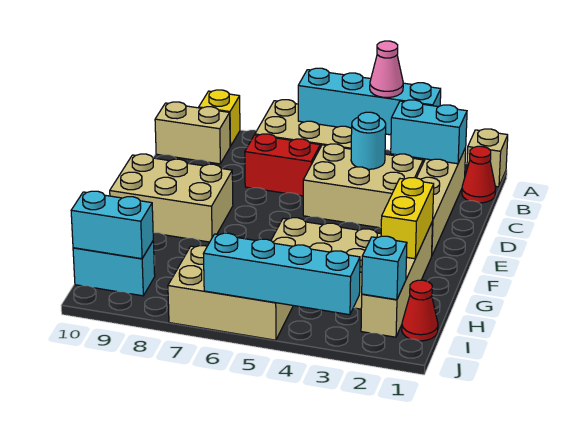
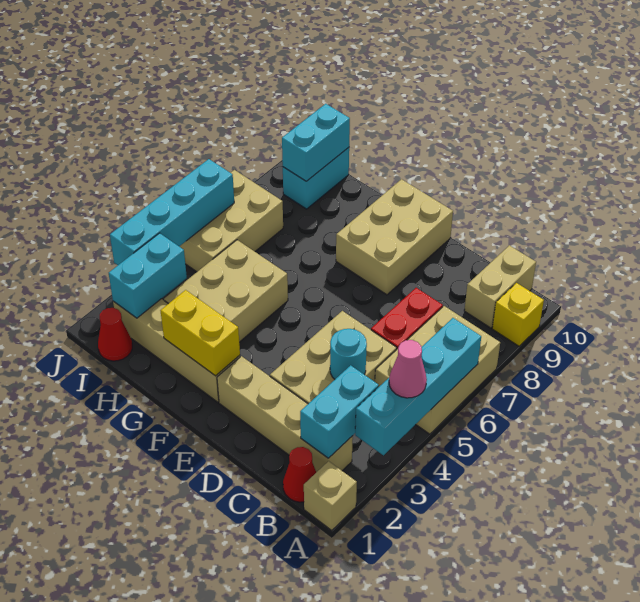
cyan 1x1 brick [362,236,407,300] -> cyan 1x2 brick [109,233,187,318]

